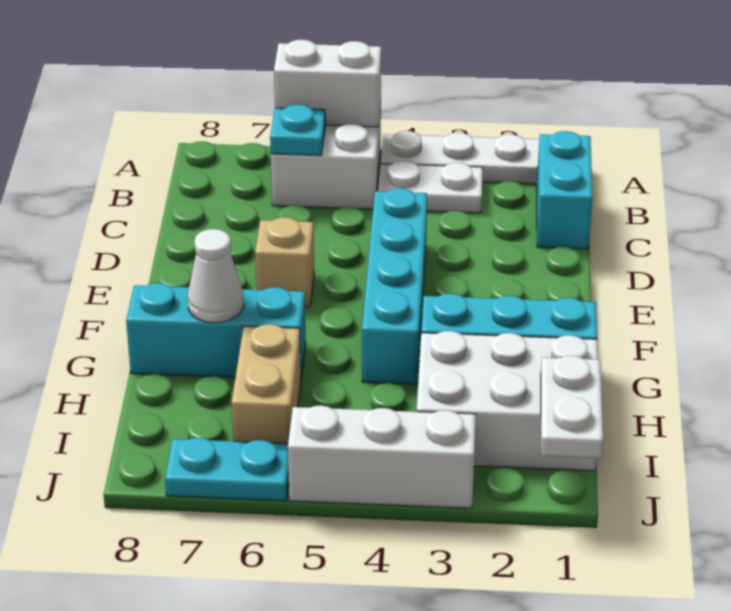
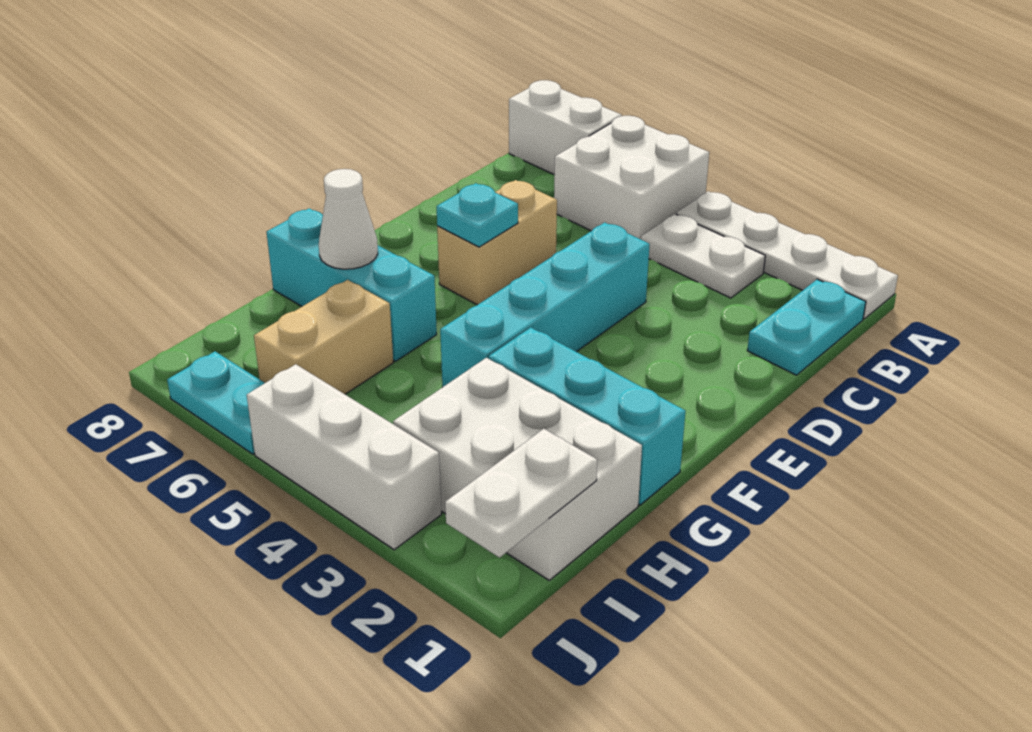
white 1x2 brick [274,40,381,127] -> white 1x2 brick moved to [509,80,622,175]
cyan 1x2 brick [537,131,593,249] -> cyan 1x2 plate [747,279,866,375]
cyan 1x1 plate [270,105,325,156] -> cyan 1x1 plate moved to [436,183,518,247]
tan 1x1 brick [255,217,314,307] -> tan 1x2 brick [437,180,557,305]

